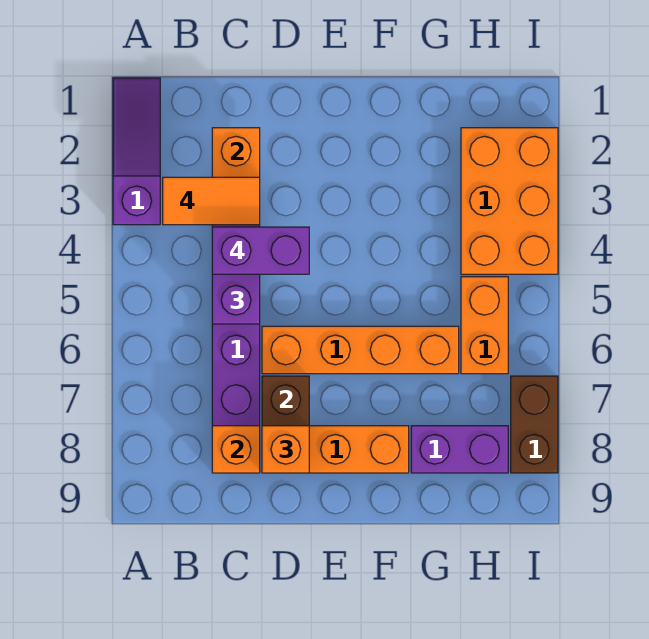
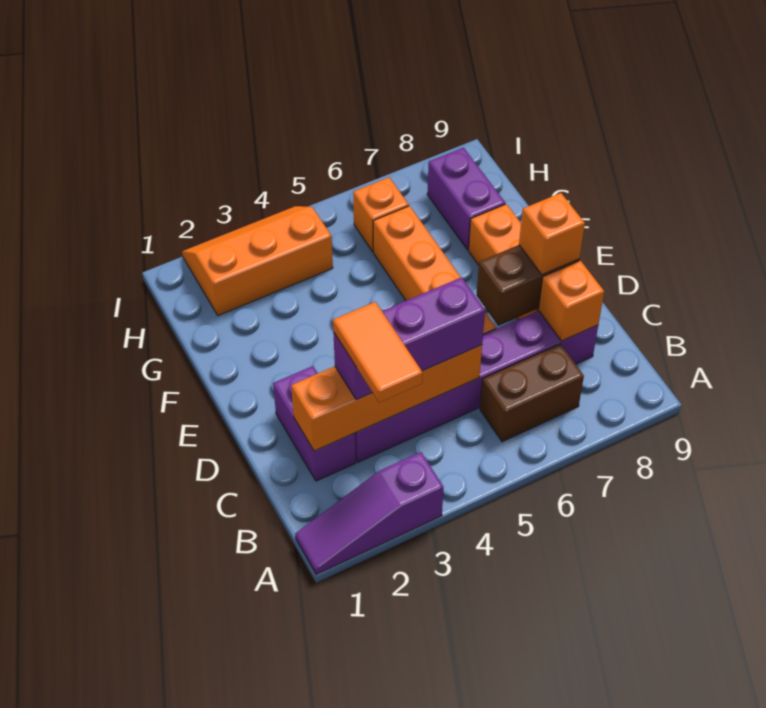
purple 1x2 brick [212,227,309,274] -> purple 1x2 brick moved to [273,366,356,481]
orange 2x3 brick [461,128,558,274] -> orange 2x3 slope [182,206,333,316]
orange 1x2 brick [461,277,508,374] -> orange 1x1 brick [353,177,409,252]
brown 1x2 brick [511,376,558,473] -> brown 1x2 brick moved to [480,344,584,442]

